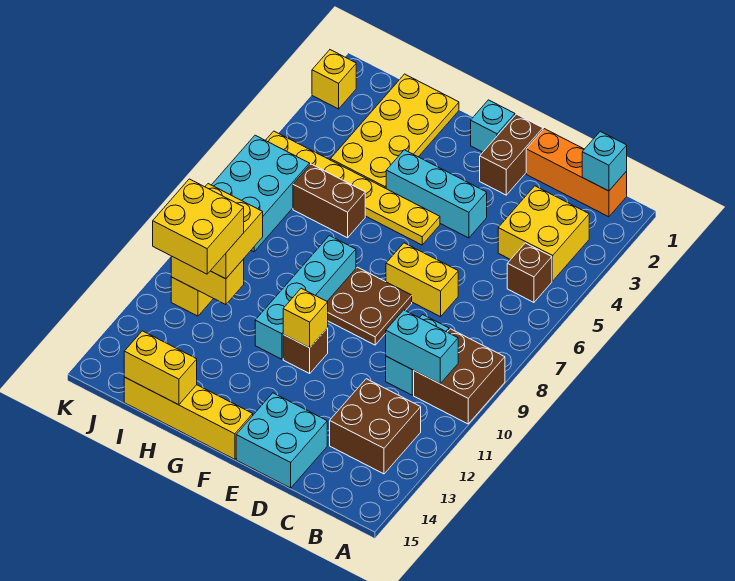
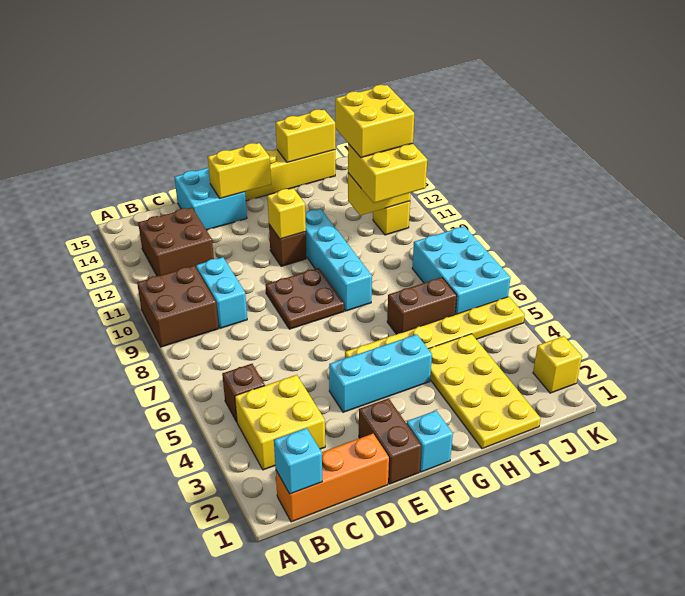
cyan 1x2 brick [386,310,458,384] -> none
yellow 1x2 brick [386,243,458,317] -> yellow 1x2 brick moved to [208,143,271,198]

